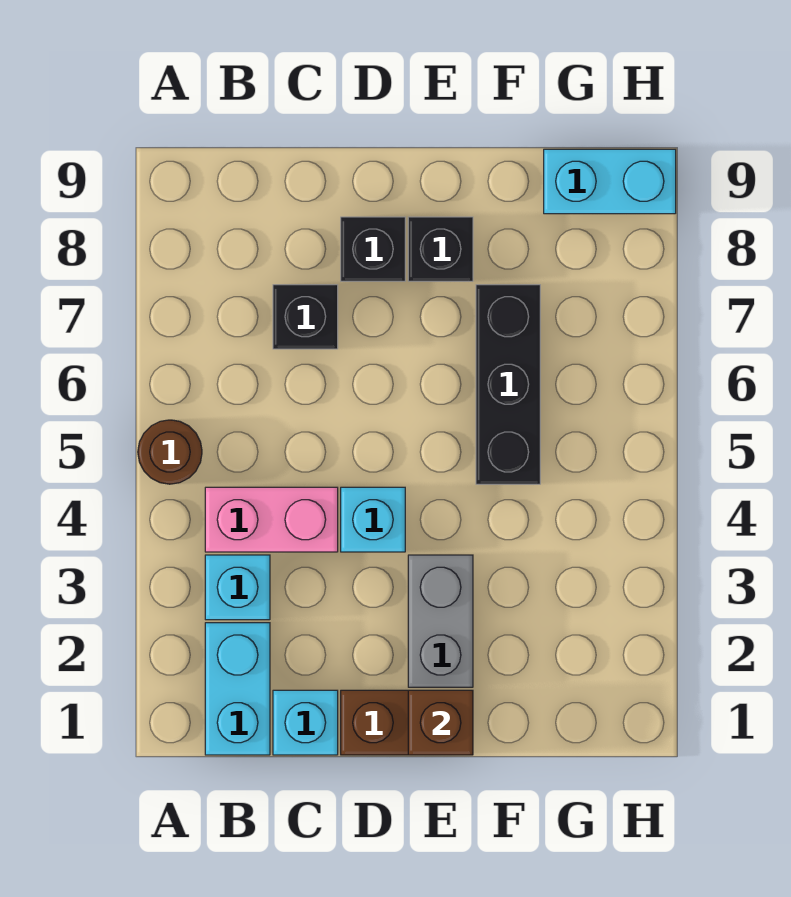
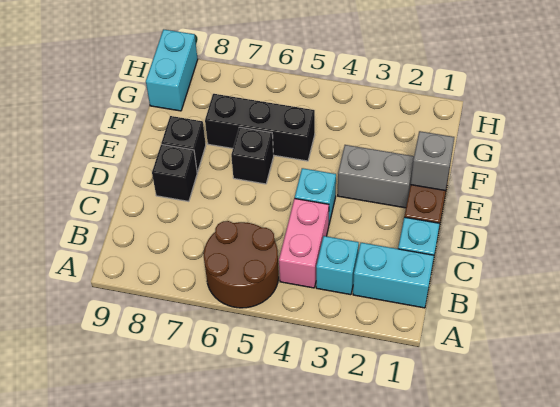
brown 1x1 round brick [138,420,202,484] -> brown 2x2 round brick [204,221,279,308]
black 1x1 brick [273,285,338,349] -> black 1x1 brick moved to [231,127,274,184]
brown 1x1 brick [408,690,473,755] -> grey 1x1 brick [411,131,454,191]

